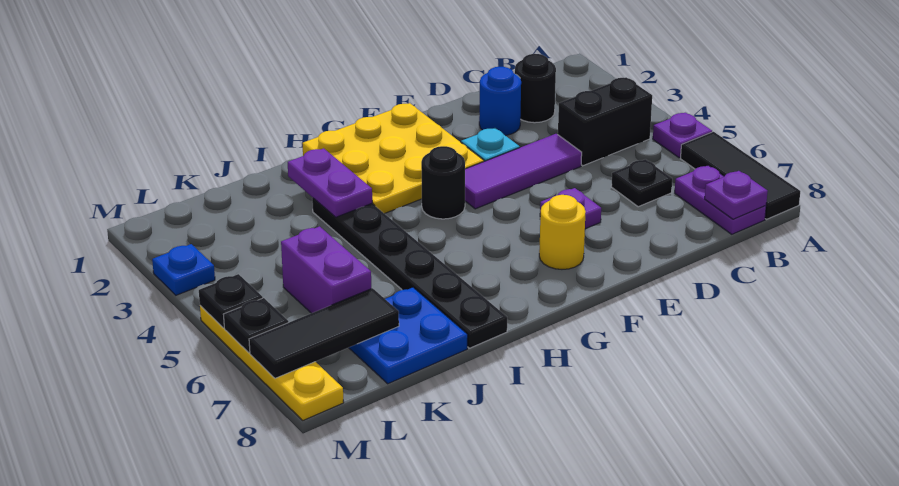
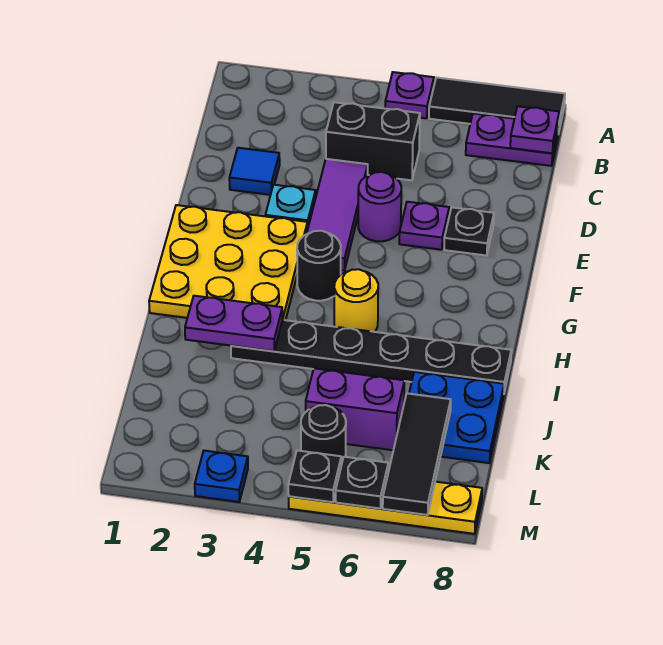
black 1x2 brick [558,77,652,166] -> black 1x2 brick turned to [326,102,420,180]
black 1x1 round brick [515,54,556,123] -> black 1x1 round brick moved to [301,405,346,465]
black 1x1 plate [611,159,672,207] -> black 1x1 plate moved to [444,207,494,256]
blue 1x1 round brick [479,67,521,136] -> blue 1x1 tile [229,148,280,195]
none -> purple 1x1 round brick [358,172,401,241]
yellow 1x1 round brick [539,195,586,269] -> yellow 1x1 round brick moved to [334,269,378,332]

